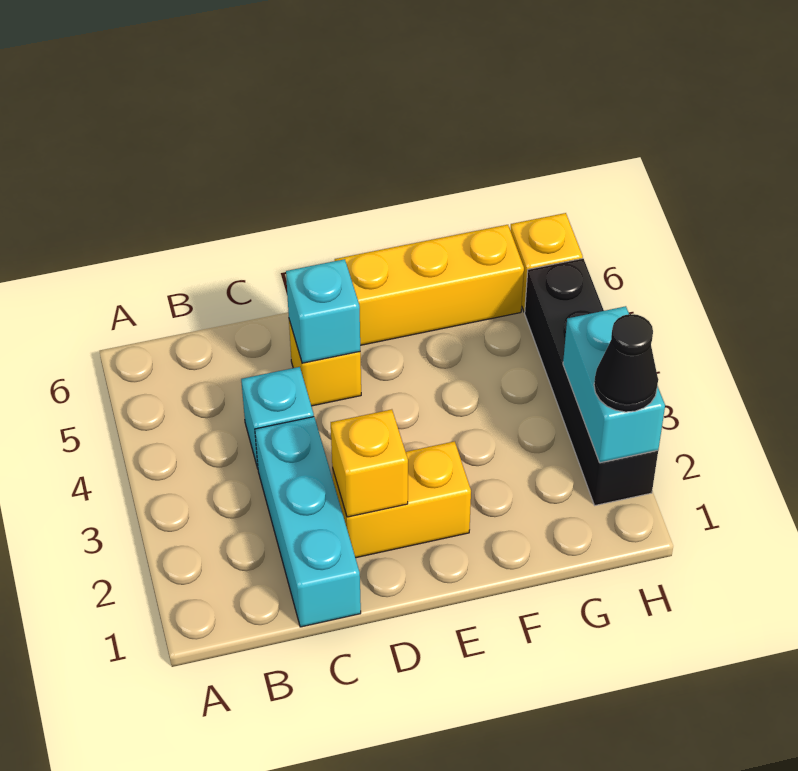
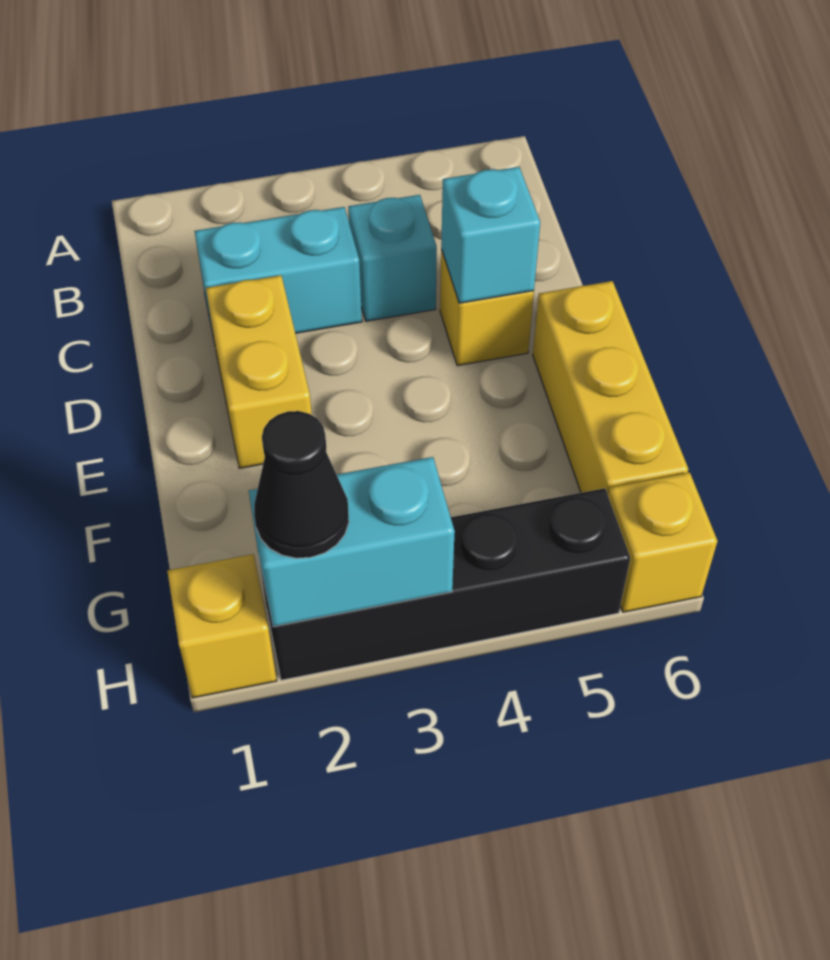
cyan 1x3 brick [255,417,361,627] -> cyan 1x2 brick [195,207,362,338]
yellow 1x1 brick [331,409,408,517] -> yellow 1x1 brick moved to [167,554,277,698]

